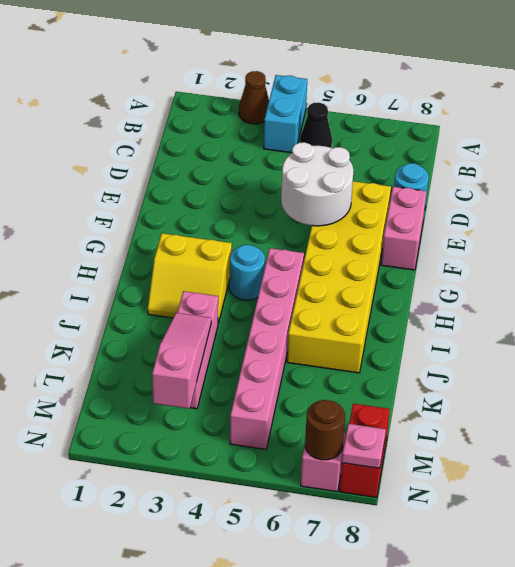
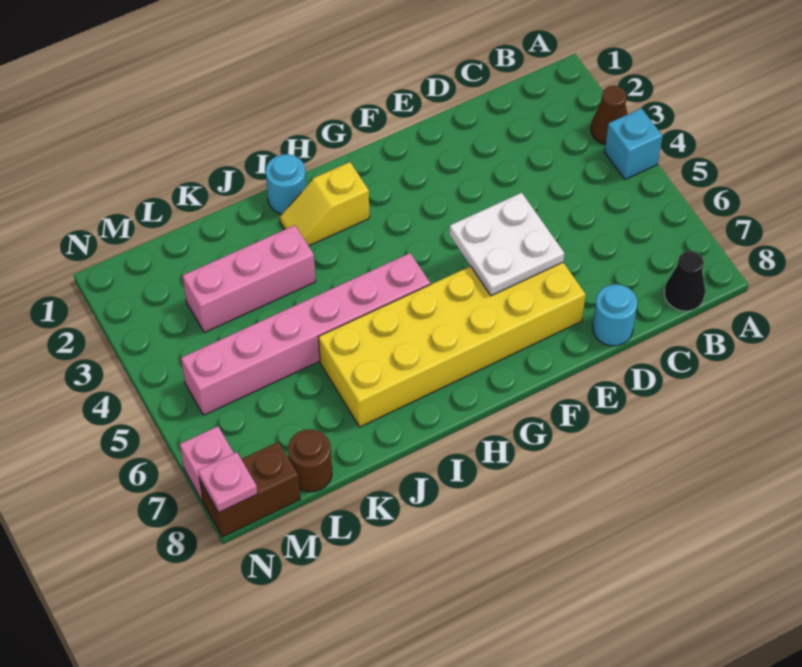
cyan 1x2 brick [264,75,307,153] -> cyan 1x1 brick [605,108,662,179]
black 1x1 cone [300,103,332,148] -> black 1x1 cone moved to [664,251,705,311]
white 2x2 round brick [281,142,353,226] -> white 2x2 plate [449,193,564,296]
pink 1x2 brick [381,187,426,270] -> none
yellow 2x2 slope [148,233,232,323] -> yellow 1x2 slope [280,162,369,246]
cyan 1x1 round brick [230,245,265,300] -> cyan 1x1 round brick moved to [266,154,306,214]
pink 1x3 slope [152,313,211,409] -> none
red 1x2 brick [340,404,390,498] -> brown 1x2 brick [200,442,300,537]
brown 1x1 round brick [305,400,345,460] -> brown 1x1 round brick moved to [288,429,332,492]

